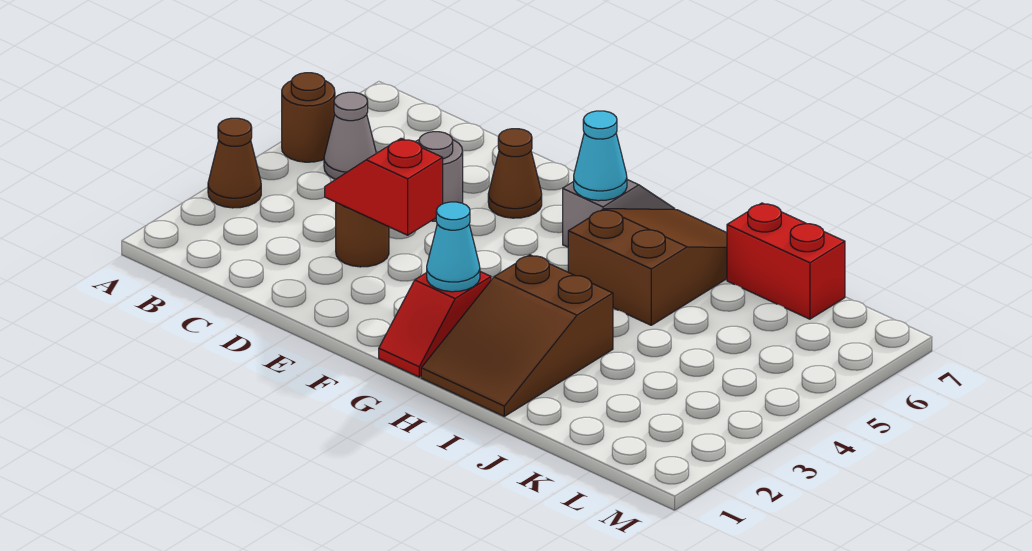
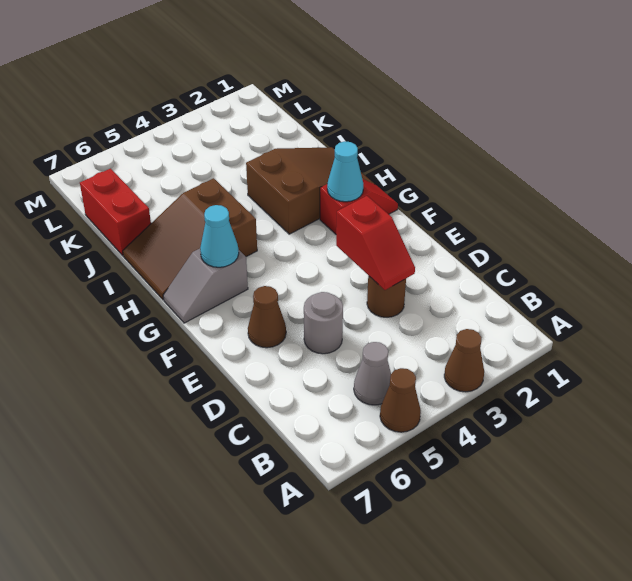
brown 1x1 round brick [282,73,335,162] -> brown 1x1 cone [380,368,421,432]

